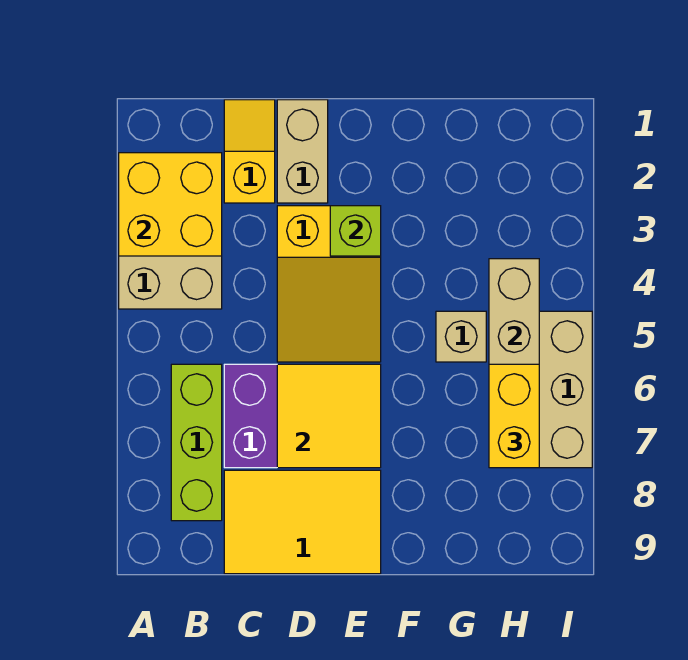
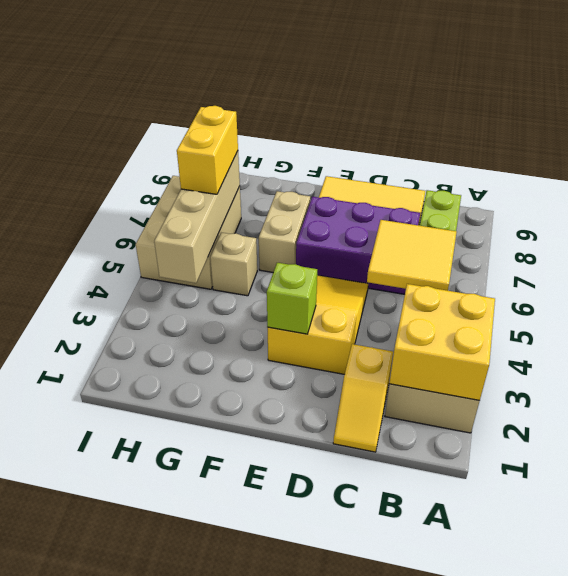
tan 1x2 brick [277,100,328,203] -> tan 1x2 brick moved to [259,191,310,272]
yellow 2x2 tile [277,364,381,468] -> yellow 2x2 tile moved to [367,220,457,291]

